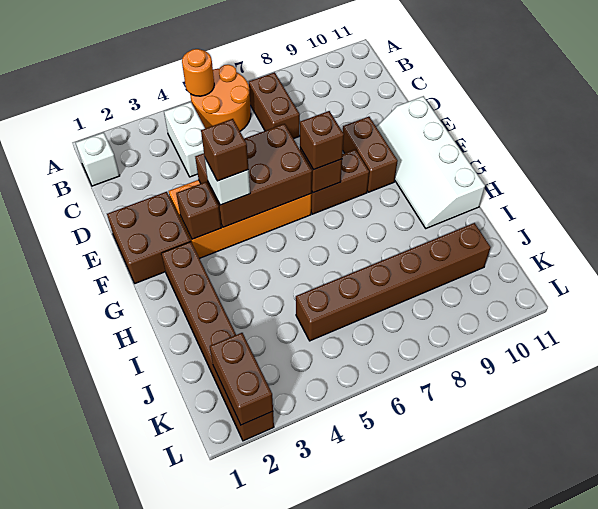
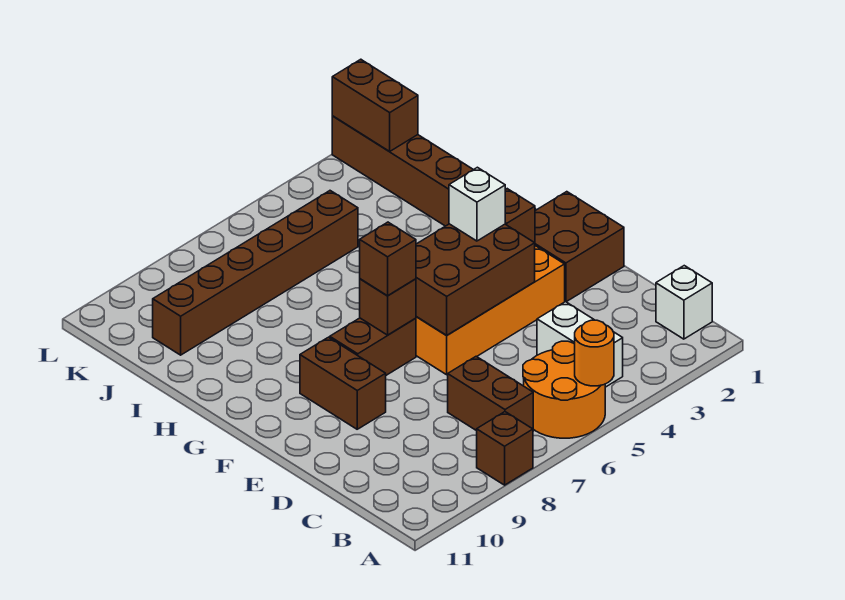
white 2x4 slope [377,96,485,228] -> none
brown 1x1 brick [201,119,248,181] -> brown 1x1 brick moved to [477,412,533,485]

